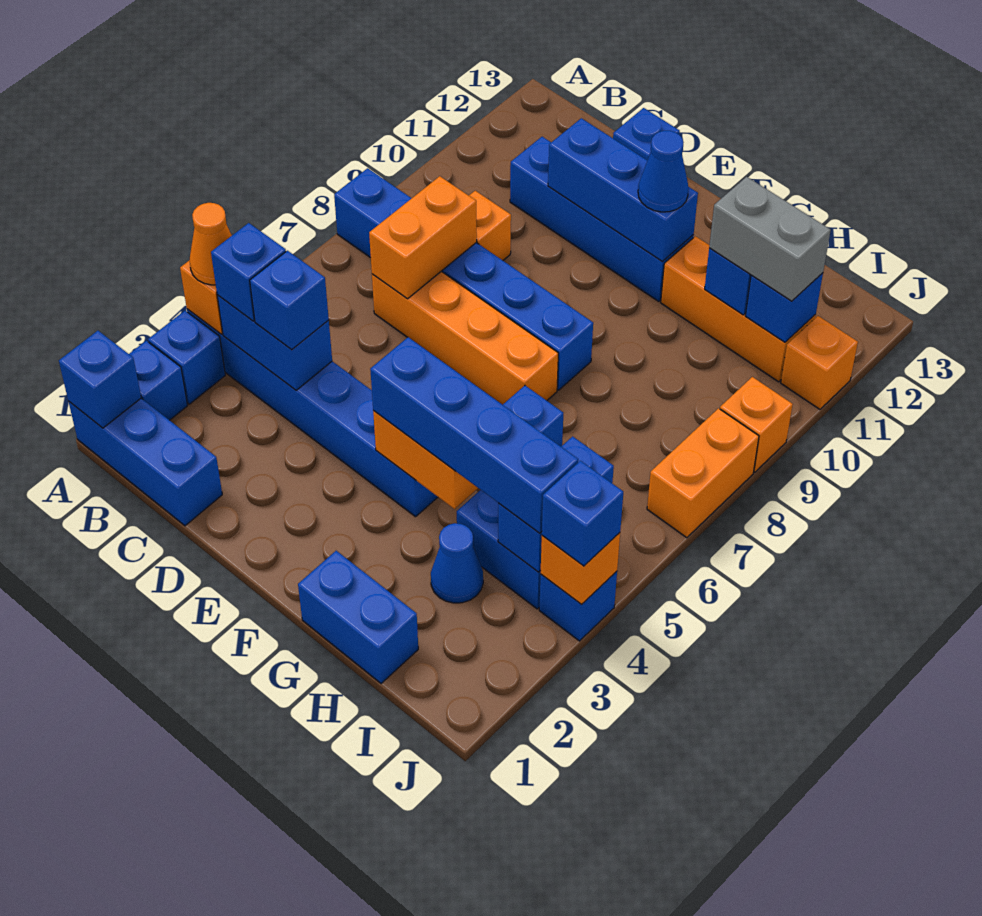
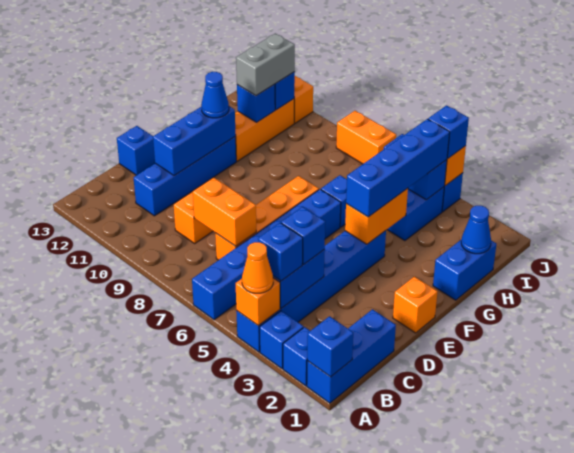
blue 1x6 brick [334,168,593,390] -> blue 1x6 brick moved to [192,189,341,320]
blue 1x1 cone [431,523,483,603] -> blue 1x1 cone moved to [461,206,491,254]
orange 1x1 brick [720,377,793,472] -> orange 1x1 brick moved to [393,276,438,333]

